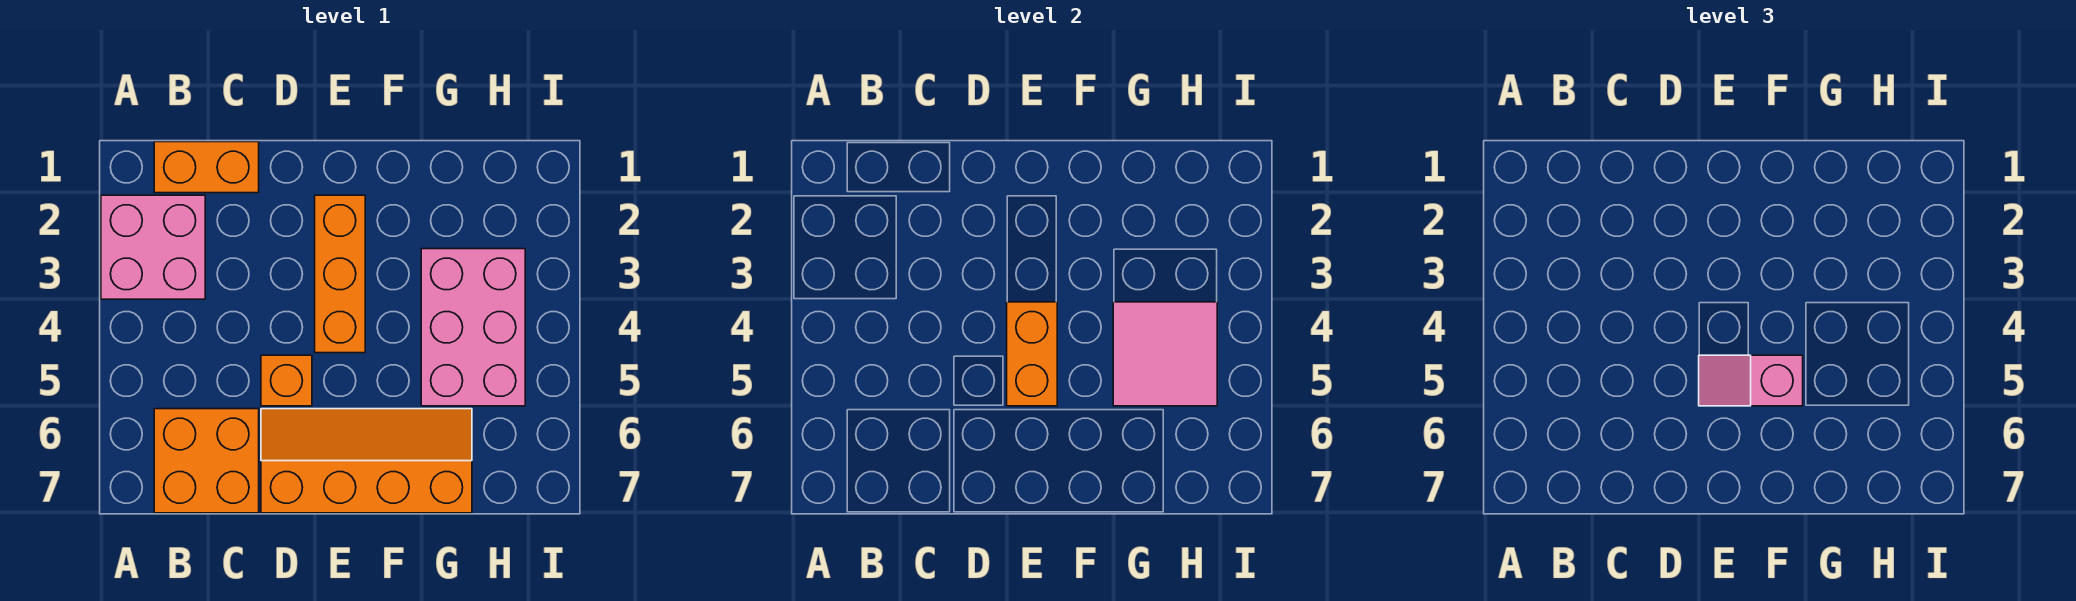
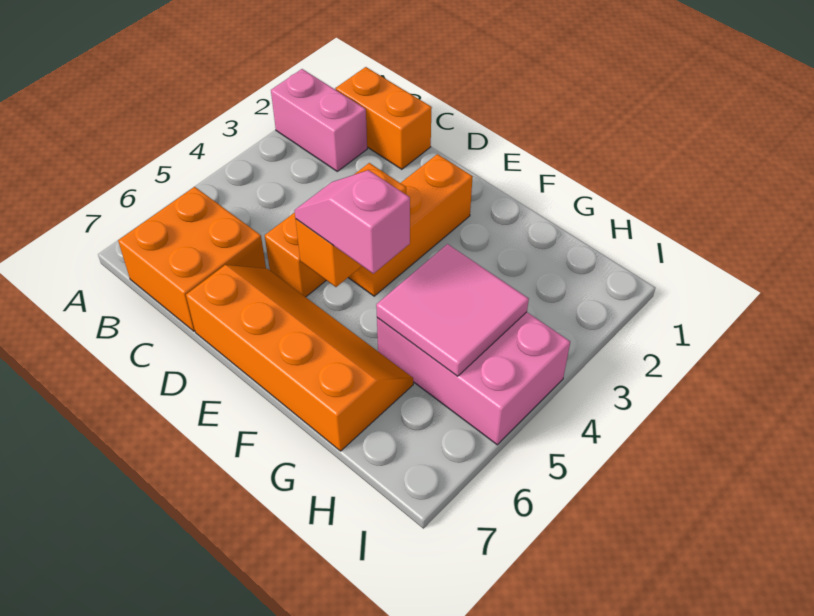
pink 2x2 brick [101,195,205,299] -> pink 1x2 brick [271,69,367,171]
pink 2x3 brick [421,249,525,406] -> pink 2x3 brick turned to [377,312,570,445]

